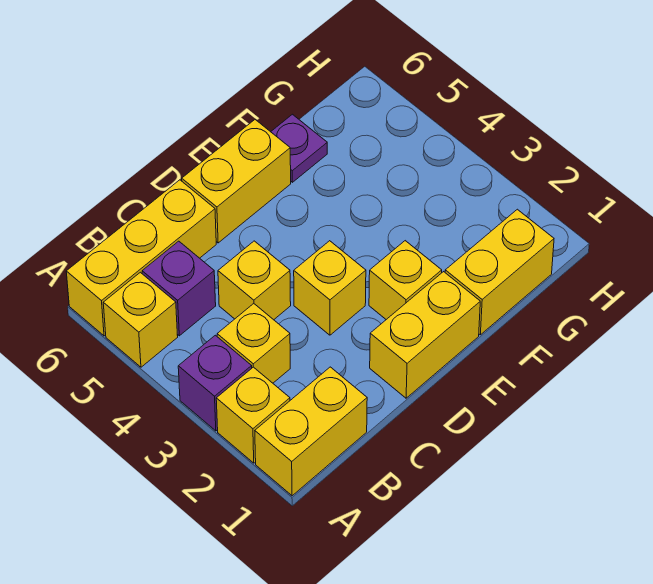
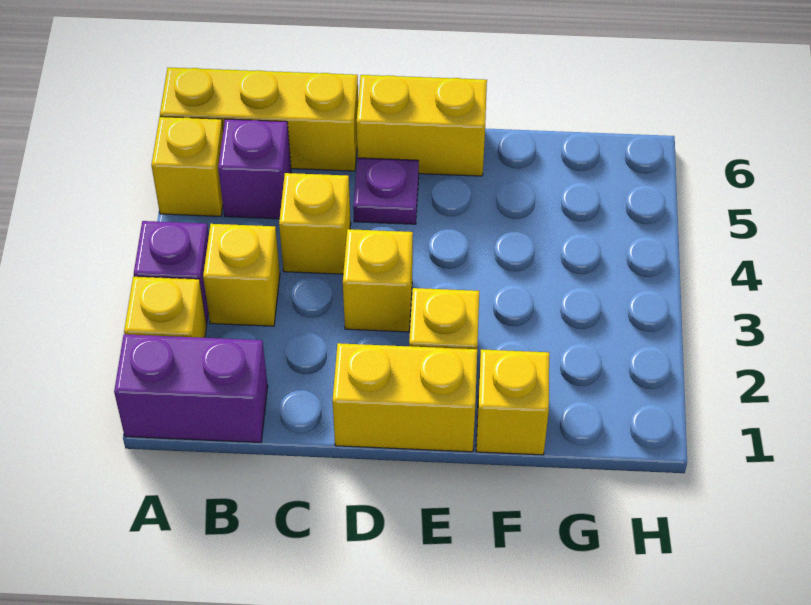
yellow 1x2 brick [255,367,367,496] -> purple 1x2 brick [114,334,268,443]
yellow 1x2 brick [445,209,554,335] -> yellow 1x1 brick [476,349,549,455]
purple 1x1 plate [271,114,327,182] -> purple 1x1 plate moved to [353,158,419,224]

